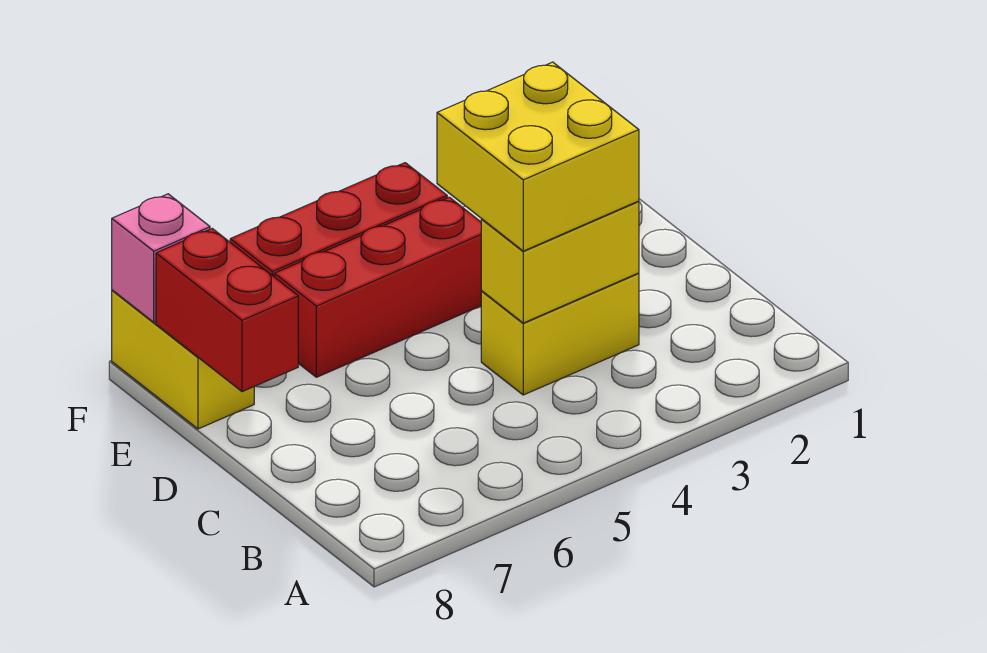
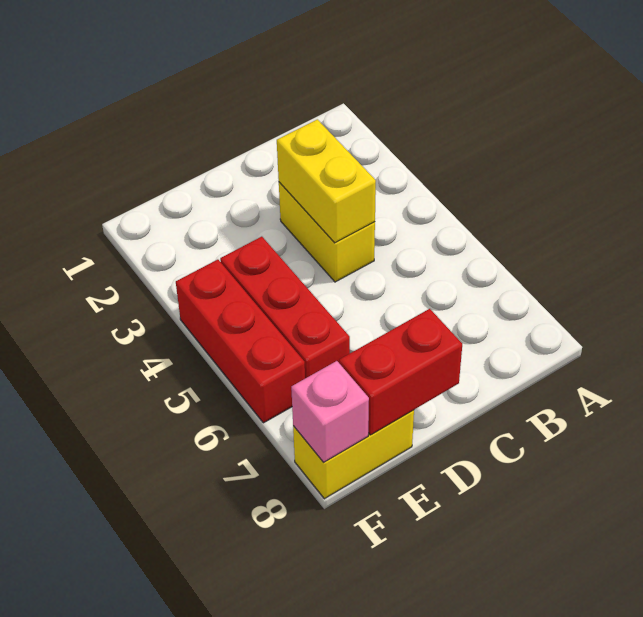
yellow 2x2 brick [437,62,639,251] -> none

